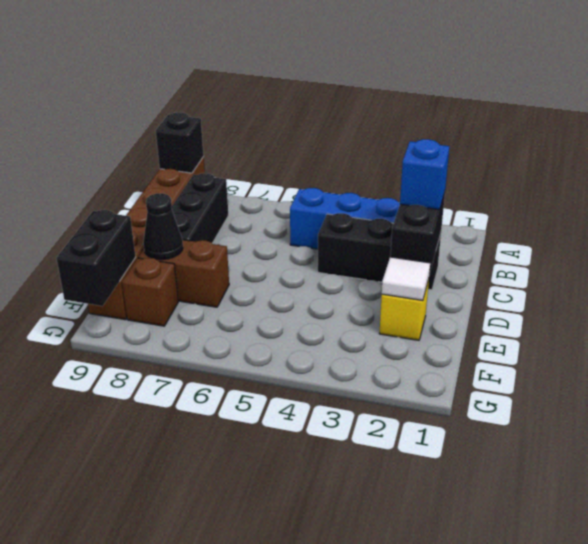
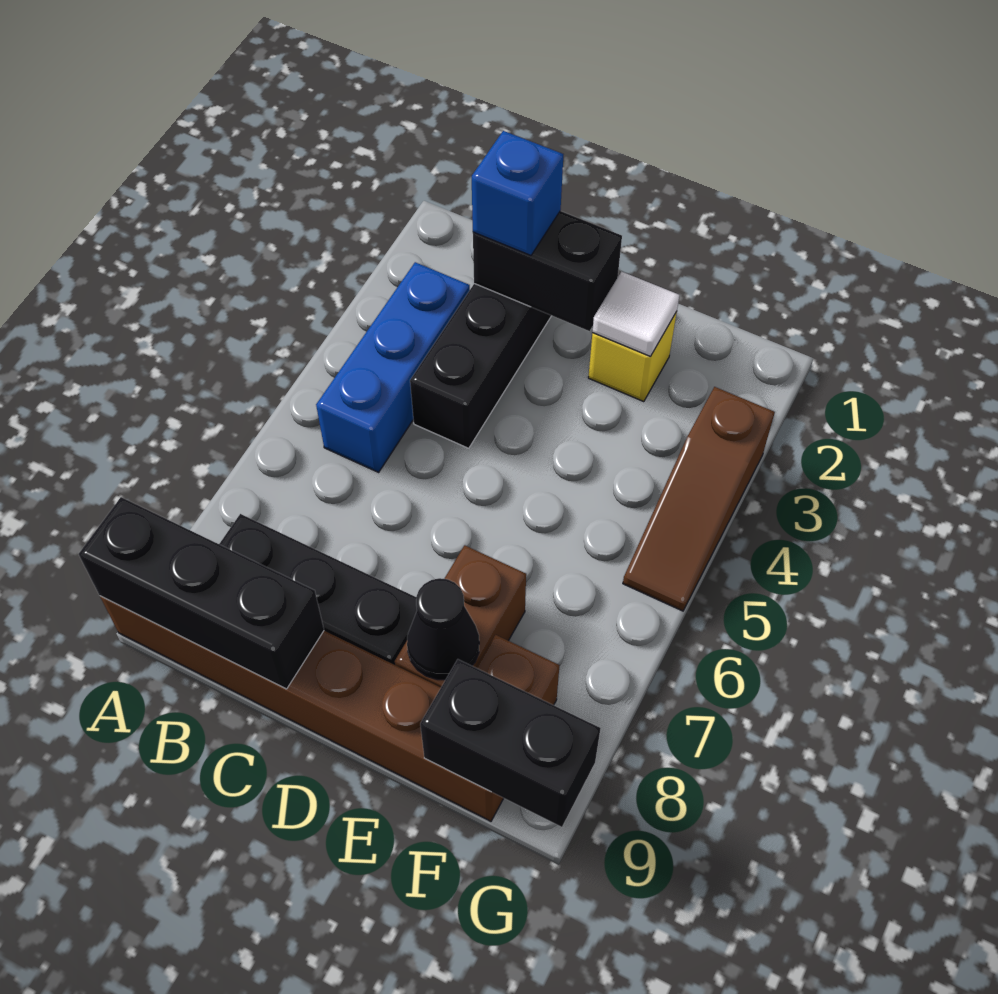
black 1x1 brick [156,112,204,173] -> black 1x3 brick [79,497,324,689]
none -> brown 1x3 slope [623,387,775,611]

